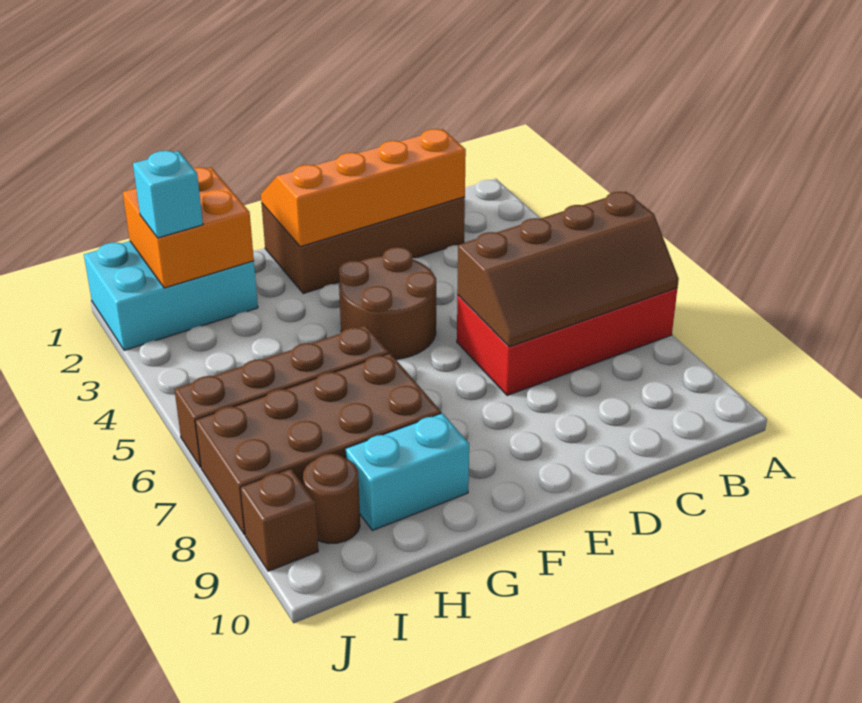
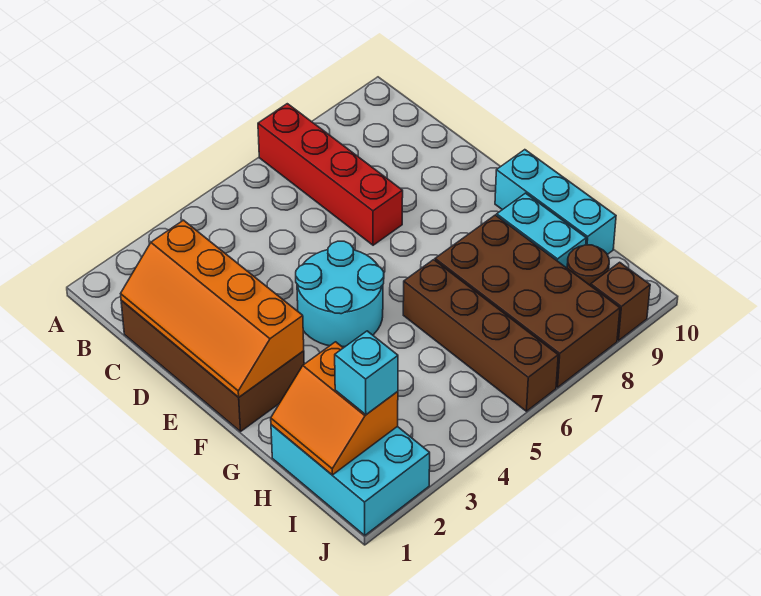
red 2x4 brick [457,288,677,396] -> red 1x4 brick [258,104,403,245]
brown 2x4 slope [457,192,679,347] -> none
brown 2x2 round brick [339,247,436,359] -> cyan 2x2 round brick [296,241,384,347]
none -> cyan 1x3 brick [495,150,616,254]
orange 2x2 brick [123,167,254,288] -> orange 2x2 slope [271,342,398,475]

